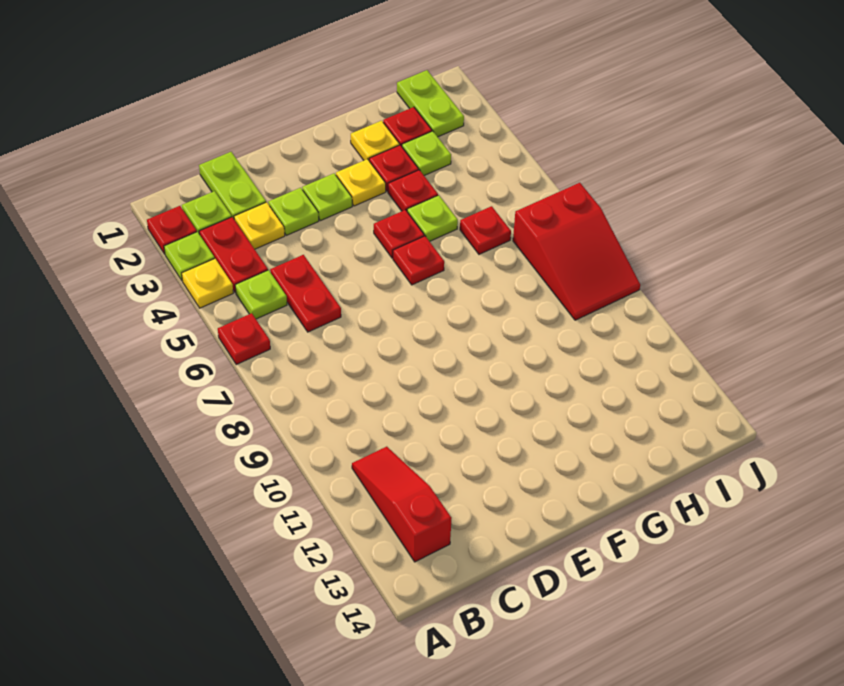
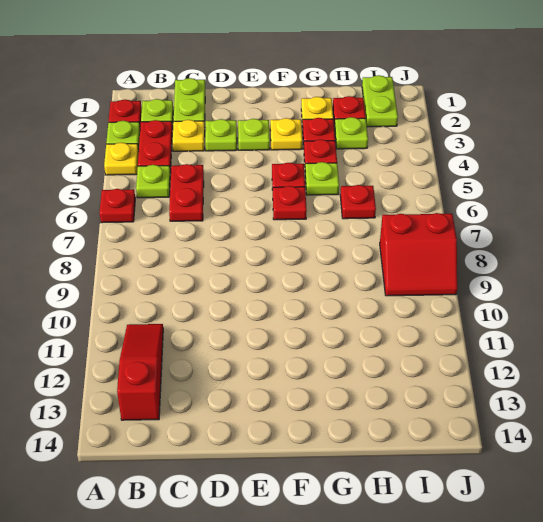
red 2x3 slope [513,183,640,320] -> red 2x2 slope [380,213,457,296]

